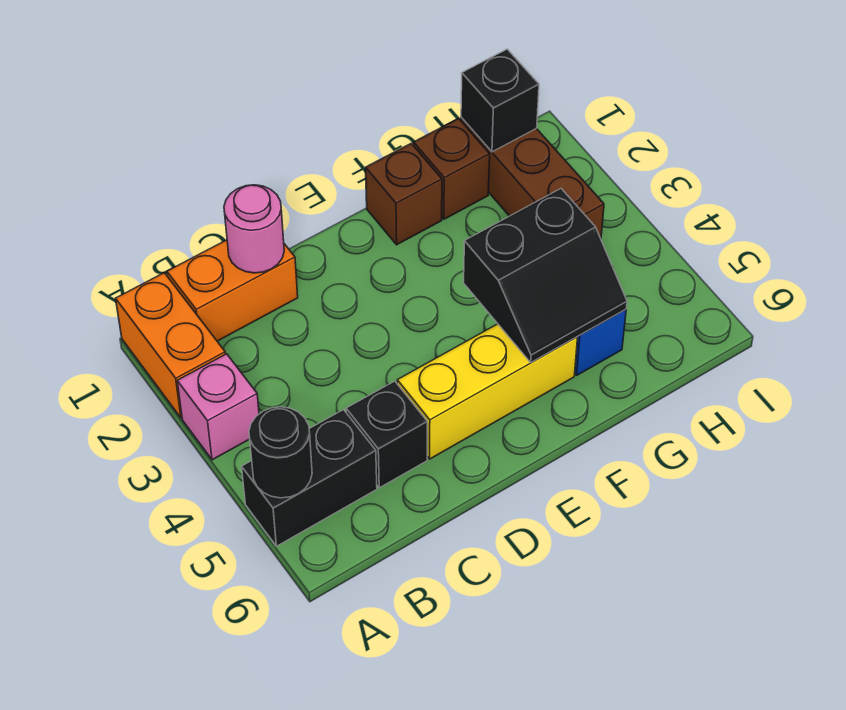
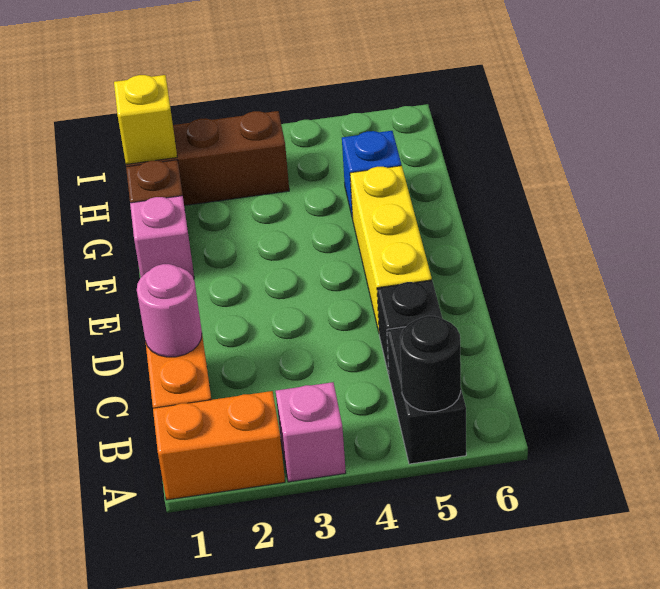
brown 1x1 brick [366,144,442,245] -> pink 1x1 brick [130,196,194,279]
black 2x2 slope [464,189,627,362] -> none
black 1x1 brick [461,49,539,152] -> yellow 1x1 brick [114,75,177,164]

